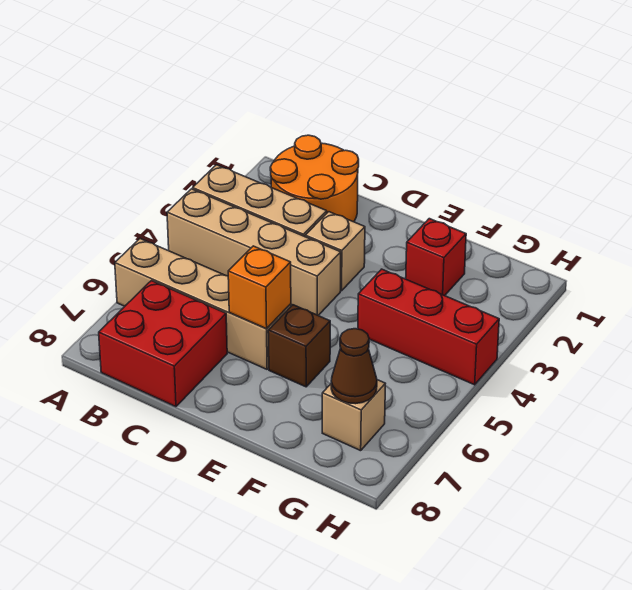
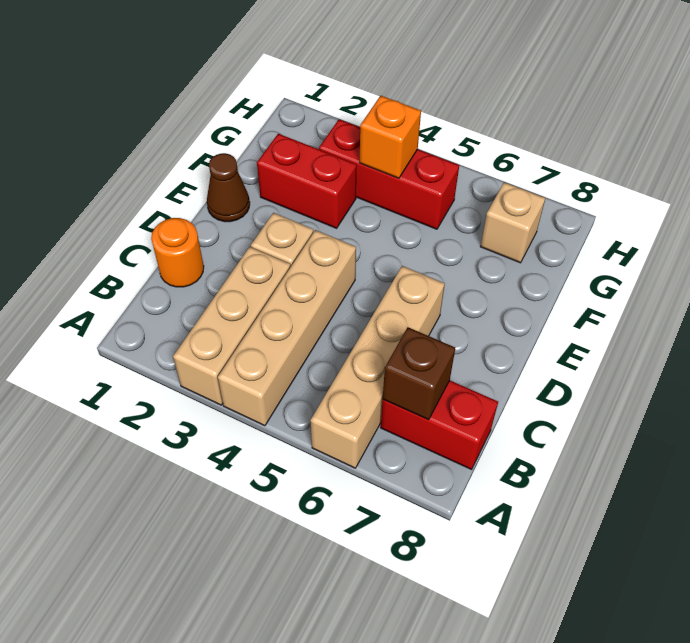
orange 2x2 round brick [270,135,359,222] -> orange 1x1 round brick [151,218,204,287]
red 2x2 brick [99,281,227,407] -> red 1x2 brick [381,380,498,469]
orange 1x1 brick [228,246,291,329] -> orange 1x1 brick moved to [360,96,421,178]
brown 1x1 brick [268,305,330,387] -> brown 1x1 brick moved to [383,327,455,420]
red 1x1 brick [406,219,466,296] -> red 1x2 brick [257,134,357,228]
red 1x3 brick [358,269,499,385] -> red 1x3 brick turned to [319,119,459,229]
brown 1x1 cone [331,329,377,404] -> brown 1x1 cone moved to [207,153,250,222]

